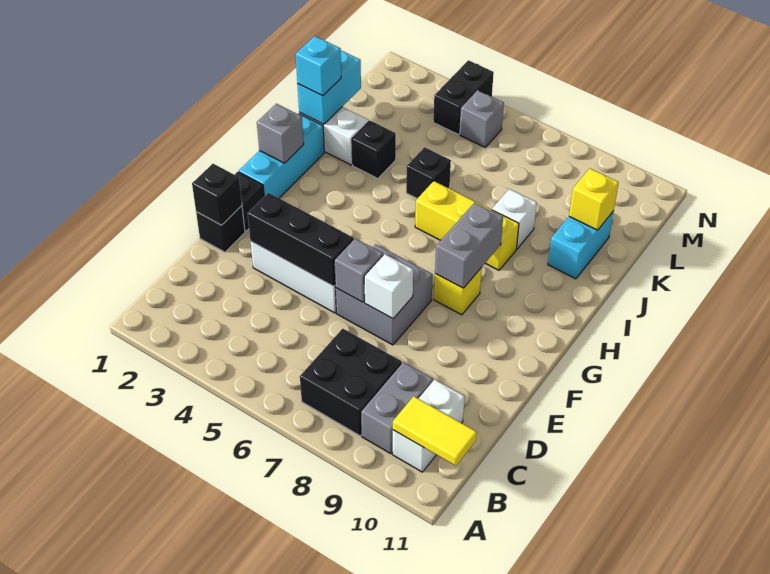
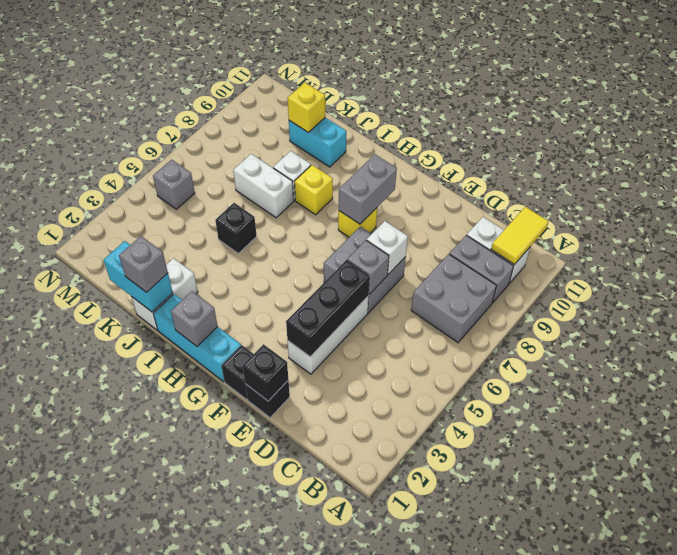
black 2x2 brick [300,329,402,436] -> grey 2x2 brick [411,254,496,342]
grey 1x2 brick [435,203,503,288] -> grey 1x2 brick turned to [339,154,397,224]
yellow 1x3 brick [415,181,519,270] -> yellow 1x1 brick [295,165,333,215]
cyan 1x1 brick [296,36,341,96] -> grey 1x1 brick [119,236,168,292]
black 1x1 brick [352,121,396,179] -> none
none -> white 1x2 brick [233,154,294,218]
black 1x2 brick [433,60,494,135] -> none

